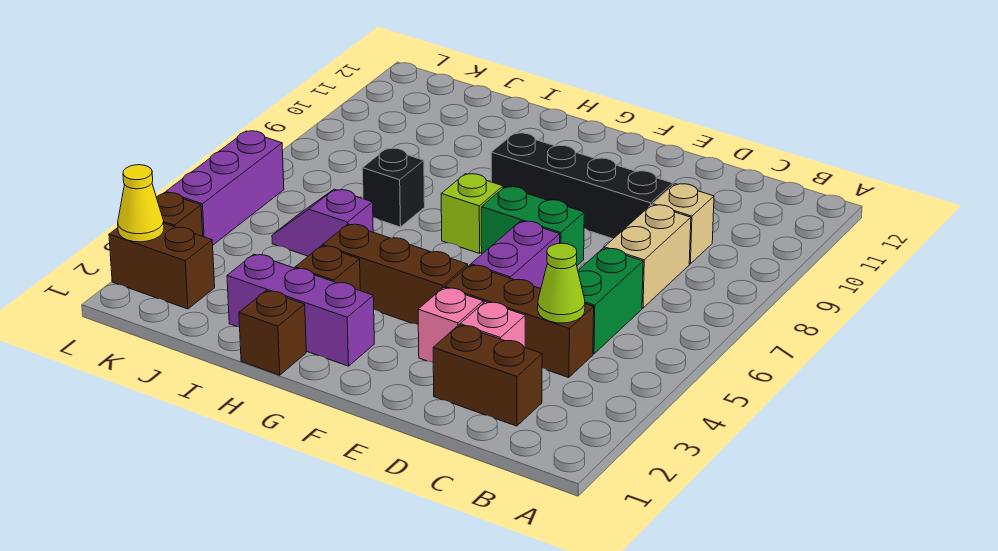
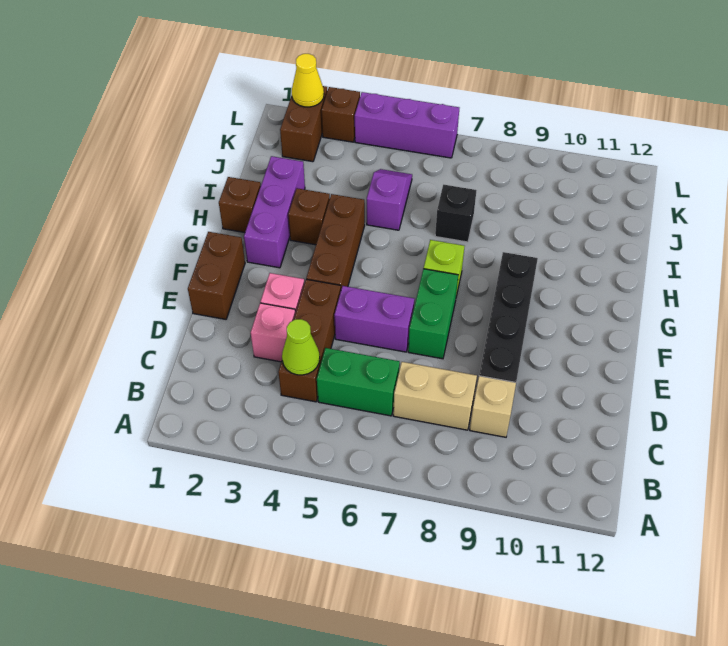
brown 1x2 brick [433,325,542,426] -> brown 1x2 brick moved to [188,232,245,319]

